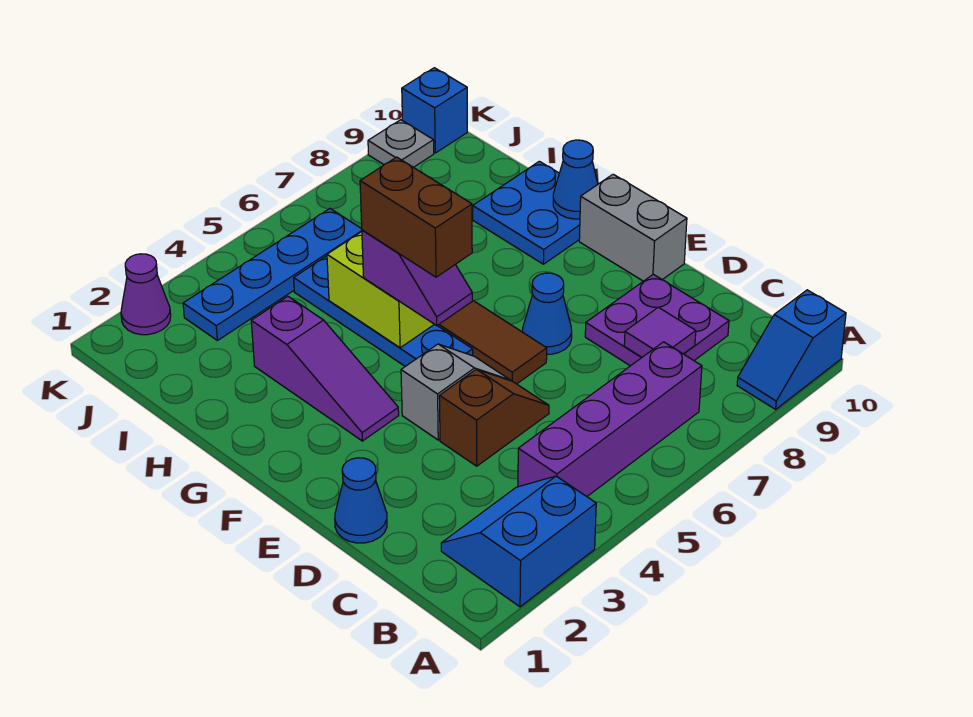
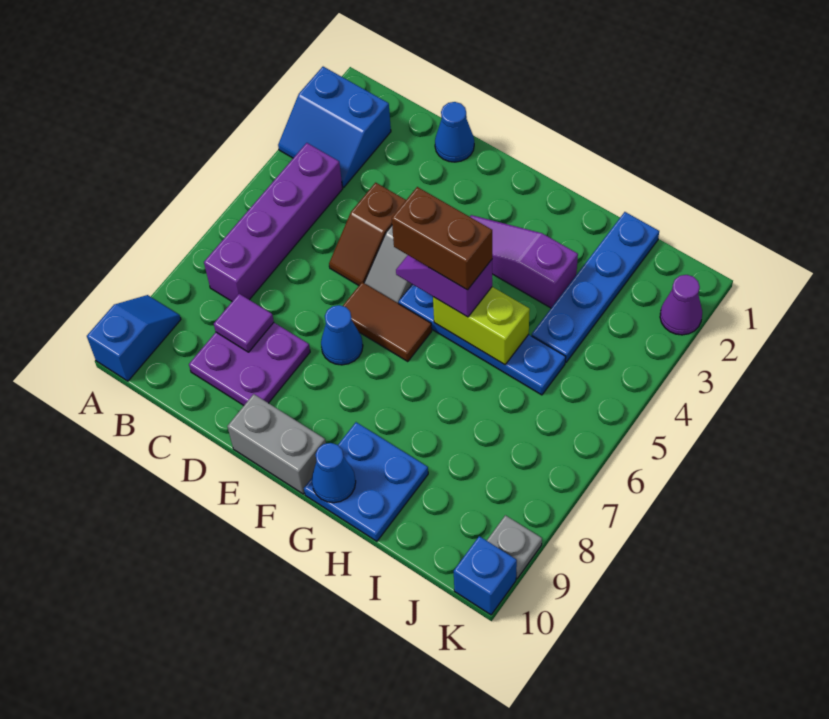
blue 2x2 slope [441,476,596,607] -> blue 2x2 slope turned to [278,67,391,187]
blue 1x4 plate [183,209,362,340] -> blue 1x4 plate moved to [532,212,659,362]

